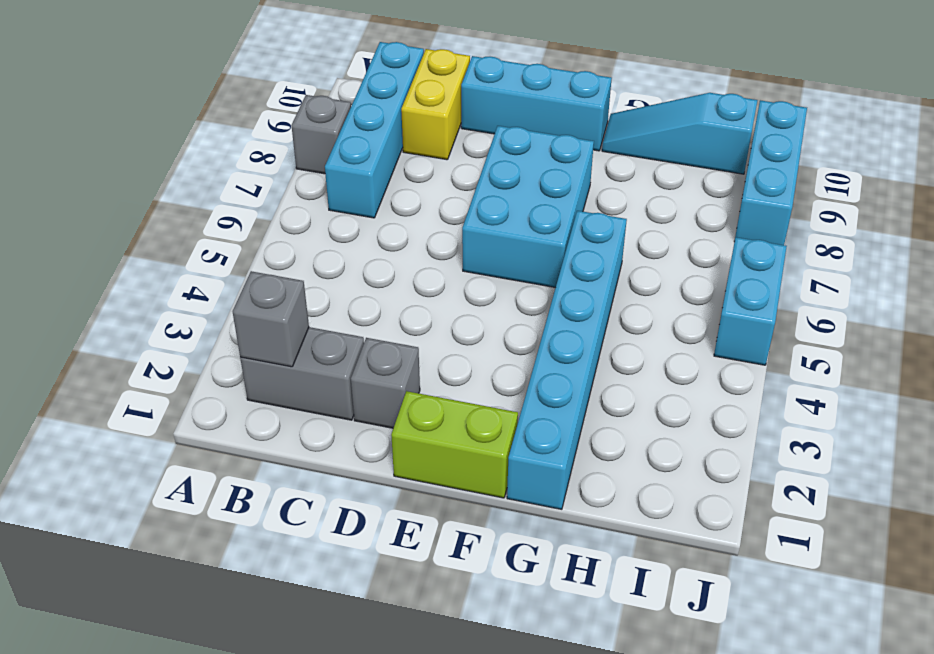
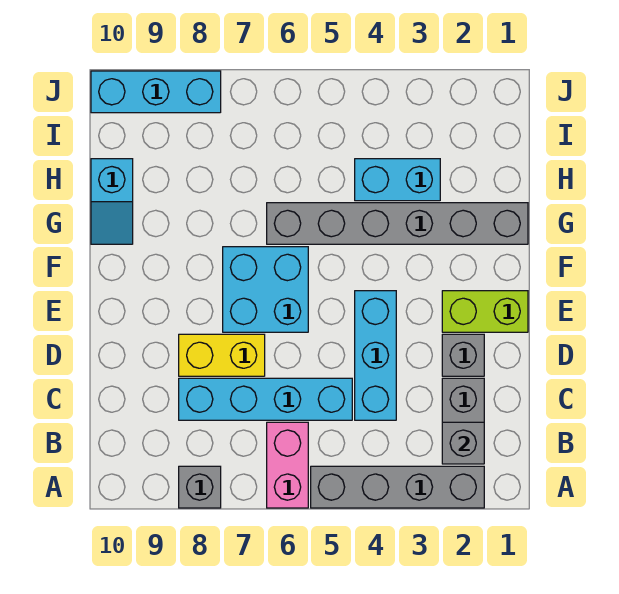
none -> grey 1x4 brick [311,466,484,508]
none -> pink 1x2 brick [267,422,308,508]
cyan 1x4 brick [325,42,424,218] -> cyan 1x4 brick moved to [179,378,352,420]
yellow 1x2 brick [401,49,470,160] -> yellow 1x2 brick moved to [179,334,265,376]
cyan 1x3 brick [461,56,612,151] -> cyan 1x3 brick moved to [355,291,396,420]
lime 1x2 brick [391,391,518,498] -> lime 1x2 brick turned to [442,291,528,332]
cyan 2x3 brick [462,126,594,288] -> cyan 2x2 brick [223,247,308,332]
cyan 1x6 brick [507,211,627,509] -> grey 1x6 brick [267,203,528,244]
cyan 1x3 slope [602,93,758,174] -> cyan 1x2 slope [91,159,133,244]
cyan 1x2 brick [714,237,787,365] -> cyan 1x2 brick moved to [355,159,440,201]

